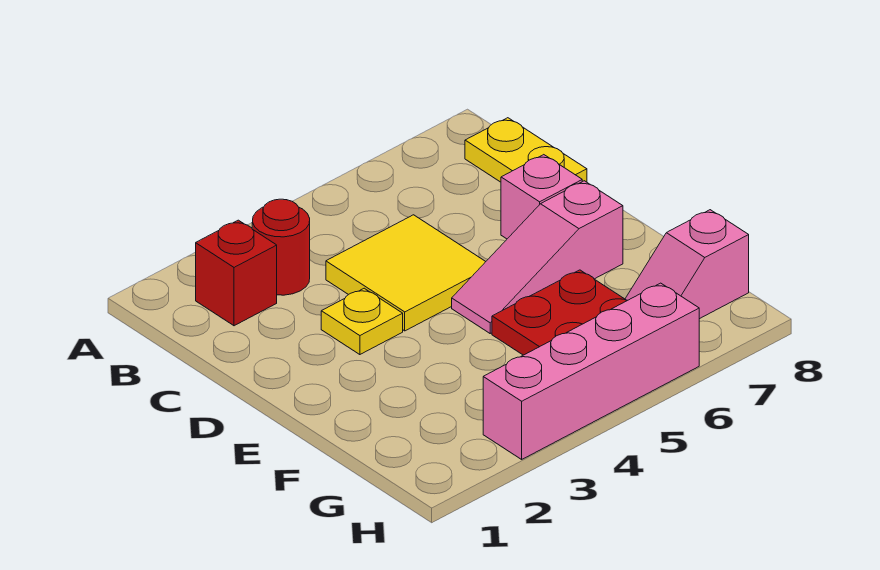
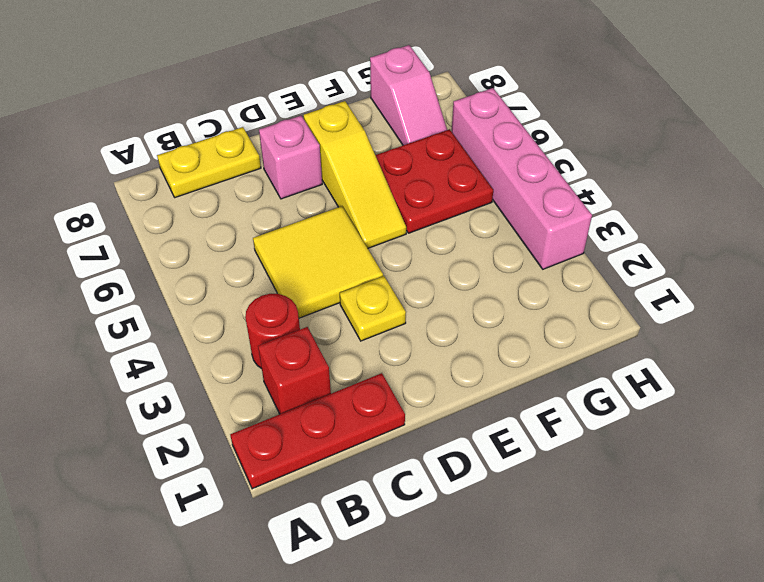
none -> red 1x3 plate [230,373,405,489]
pink 1x3 slope [452,181,623,333] -> yellow 1x3 slope [304,101,406,248]

